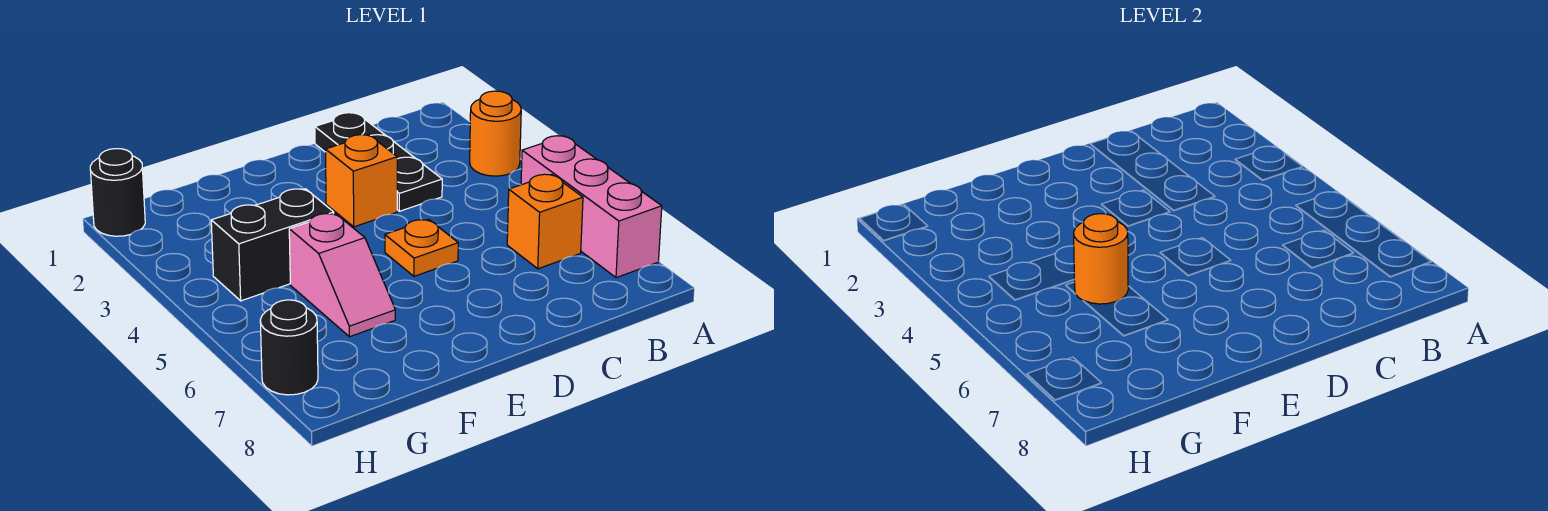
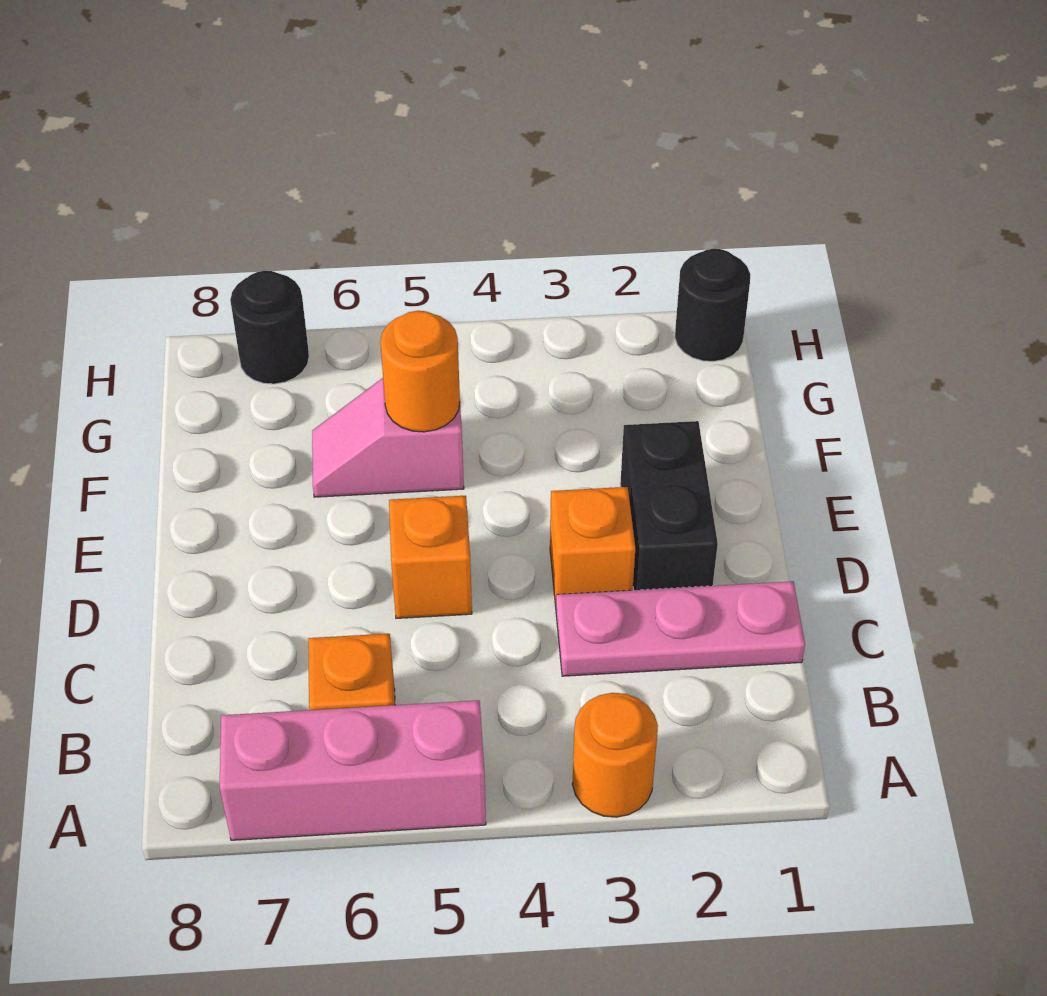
black 1x3 plate [315,113,442,211] -> pink 1x3 plate [556,581,805,676]
orange 1x1 plate [385,219,458,276] -> orange 1x1 brick [389,496,472,618]
black 1x2 brick [211,189,334,301] -> black 1x2 brick moved to [620,421,718,590]

